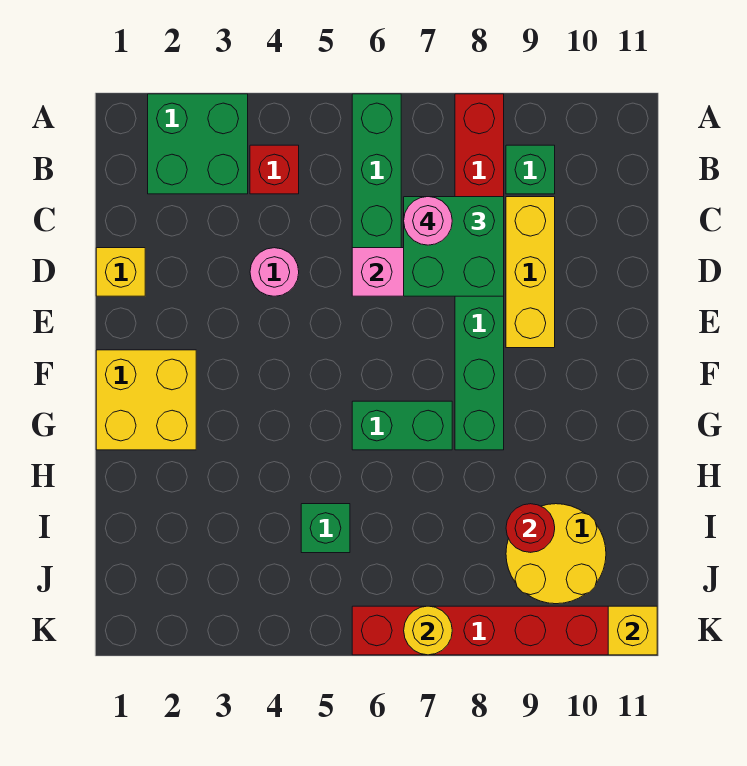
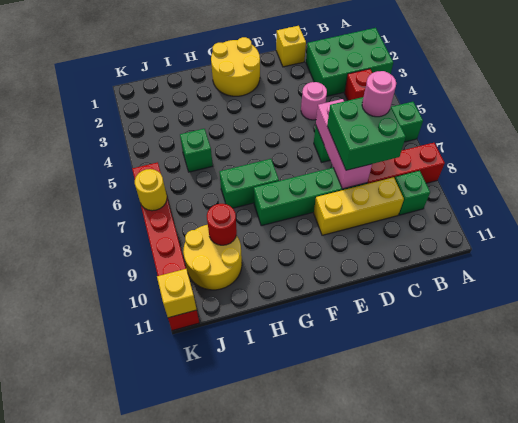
green 2x2 brick [148,94,248,194] -> green 2x3 brick [306,28,393,96]
yellow 2x2 brick [96,350,196,450] -> yellow 2x2 round brick [211,37,260,96]
green 1x2 brick [352,401,452,450] -> green 1x2 brick turned to [220,159,279,208]

